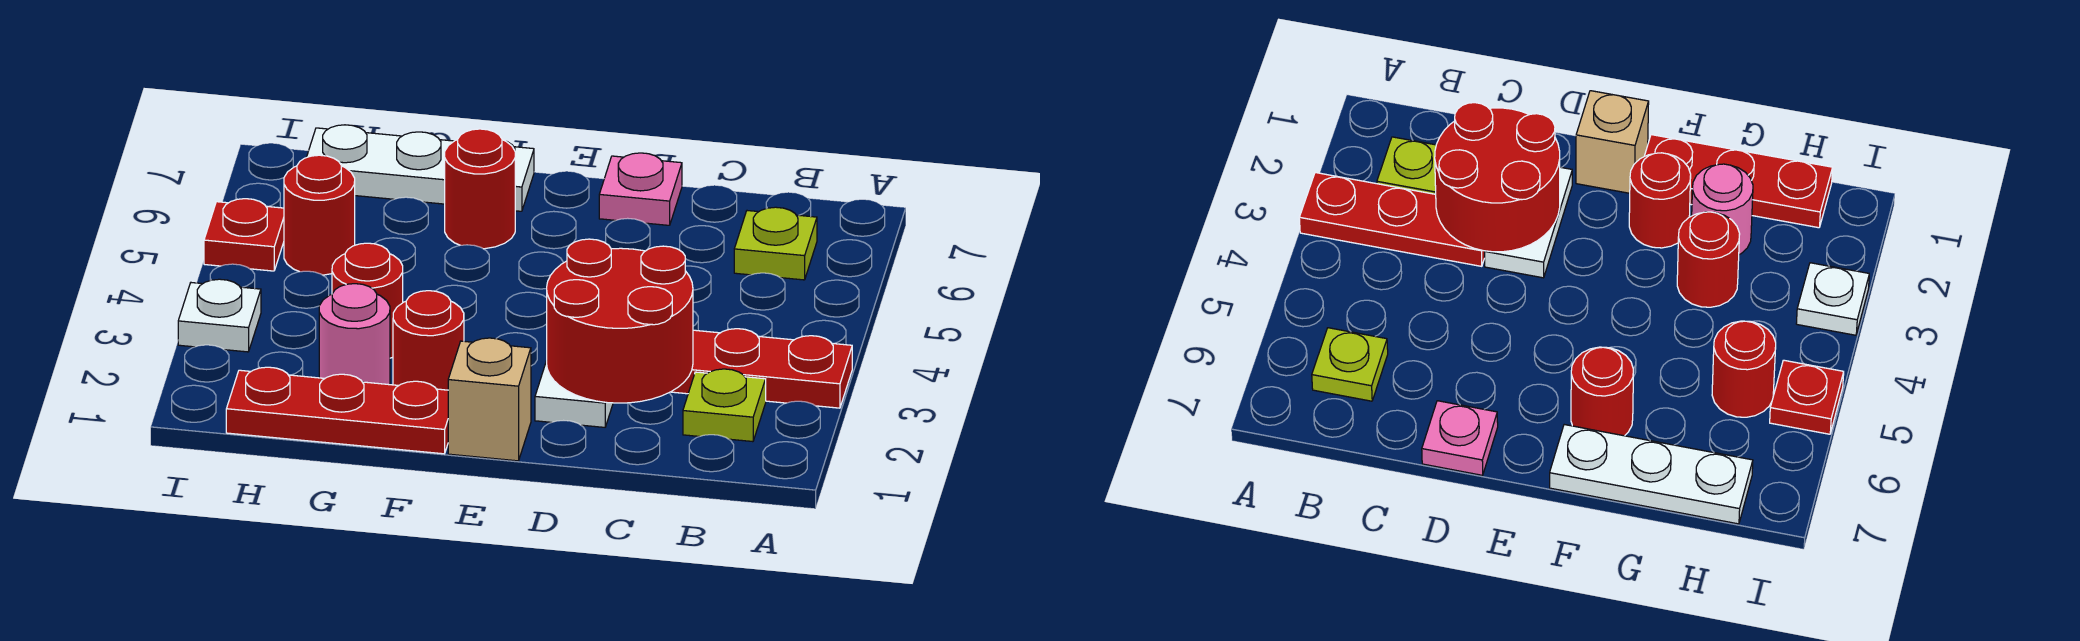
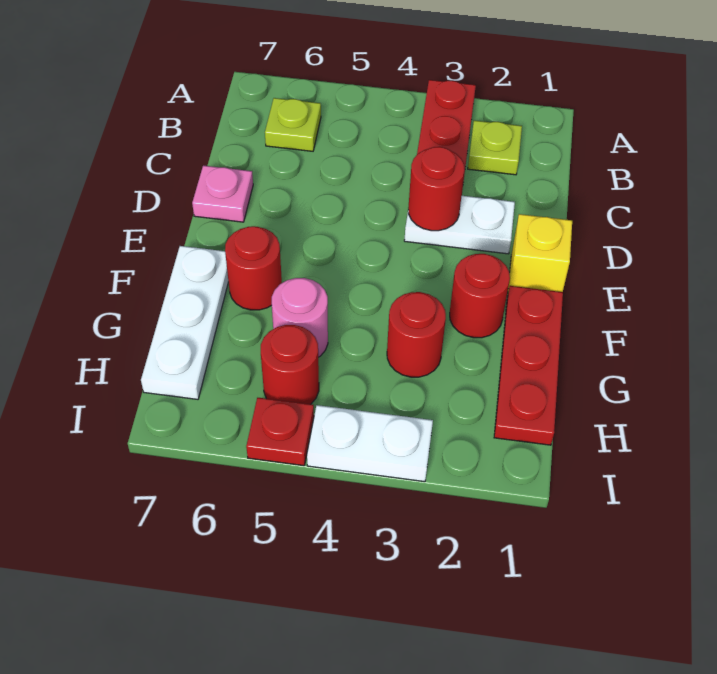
red 2x2 round brick [547,239,693,403] -> red 1x1 round brick [408,147,465,231]
tan 1x1 brick [448,338,531,461] -> yellow 1x1 brick [508,214,572,292]
pink 1x1 round brick [319,284,390,385] -> pink 1x1 round brick moved to [272,278,328,357]
white 1x1 plate [178,279,261,352] -> white 1x2 plate [307,405,433,482]

